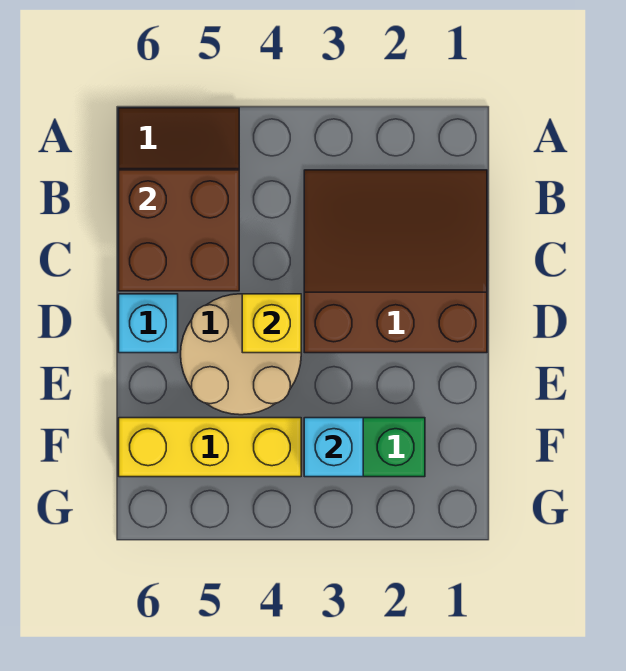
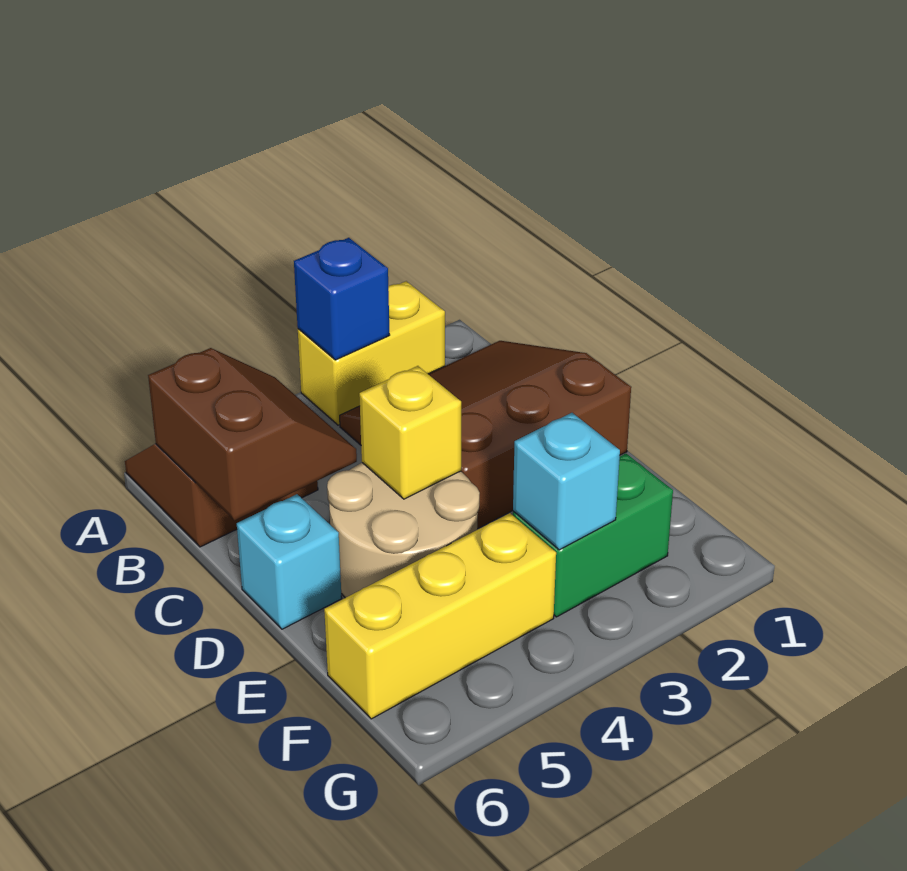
none -> yellow 1x2 brick [298,281,445,425]
none -> blue 1x1 brick [294,238,390,360]
brown 2x2 brick [119,170,239,291] -> brown 2x2 slope [148,348,357,520]

